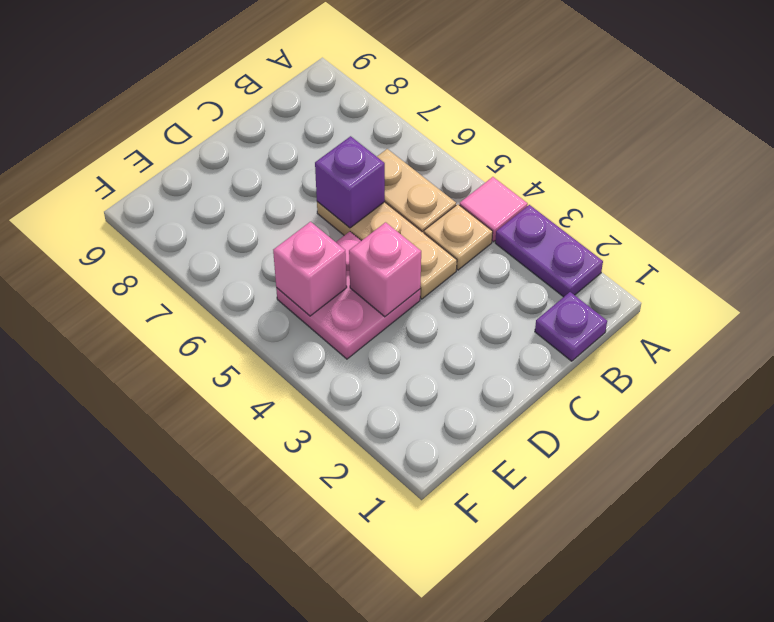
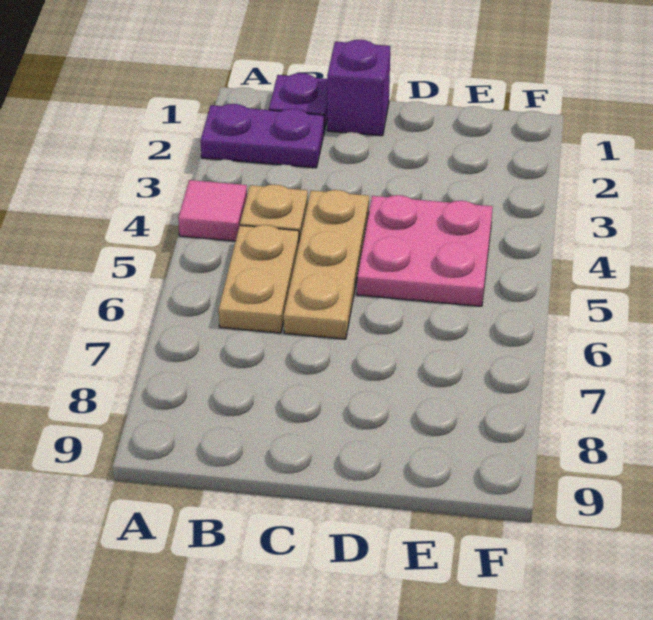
purple 1x2 plate [495,205,603,297] -> purple 1x2 plate turned to [201,104,324,168]
purple 1x1 brick [315,136,385,228] -> purple 1x1 brick moved to [327,40,390,136]
pink 1x1 brick [349,222,421,317] -> none
pink 1x1 brick [273,222,347,316] -> none

